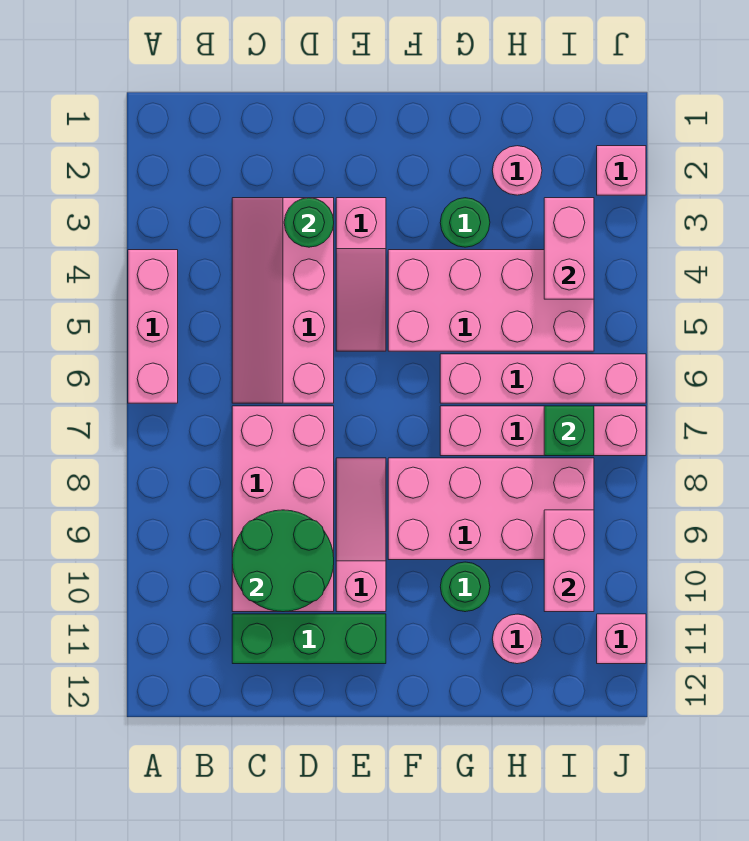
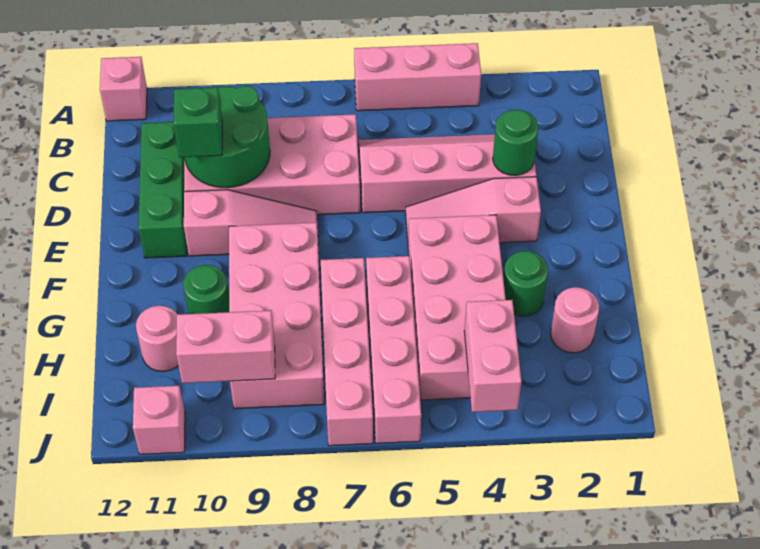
pink 1x2 brick [544,198,594,299] -> pink 1x2 brick turned to [464,300,522,412]
green 1x1 brick [544,406,594,456] -> green 1x1 brick moved to [174,87,222,157]
pink 1x1 brick [597,146,646,195] -> pink 1x1 brick moved to [100,57,147,121]

